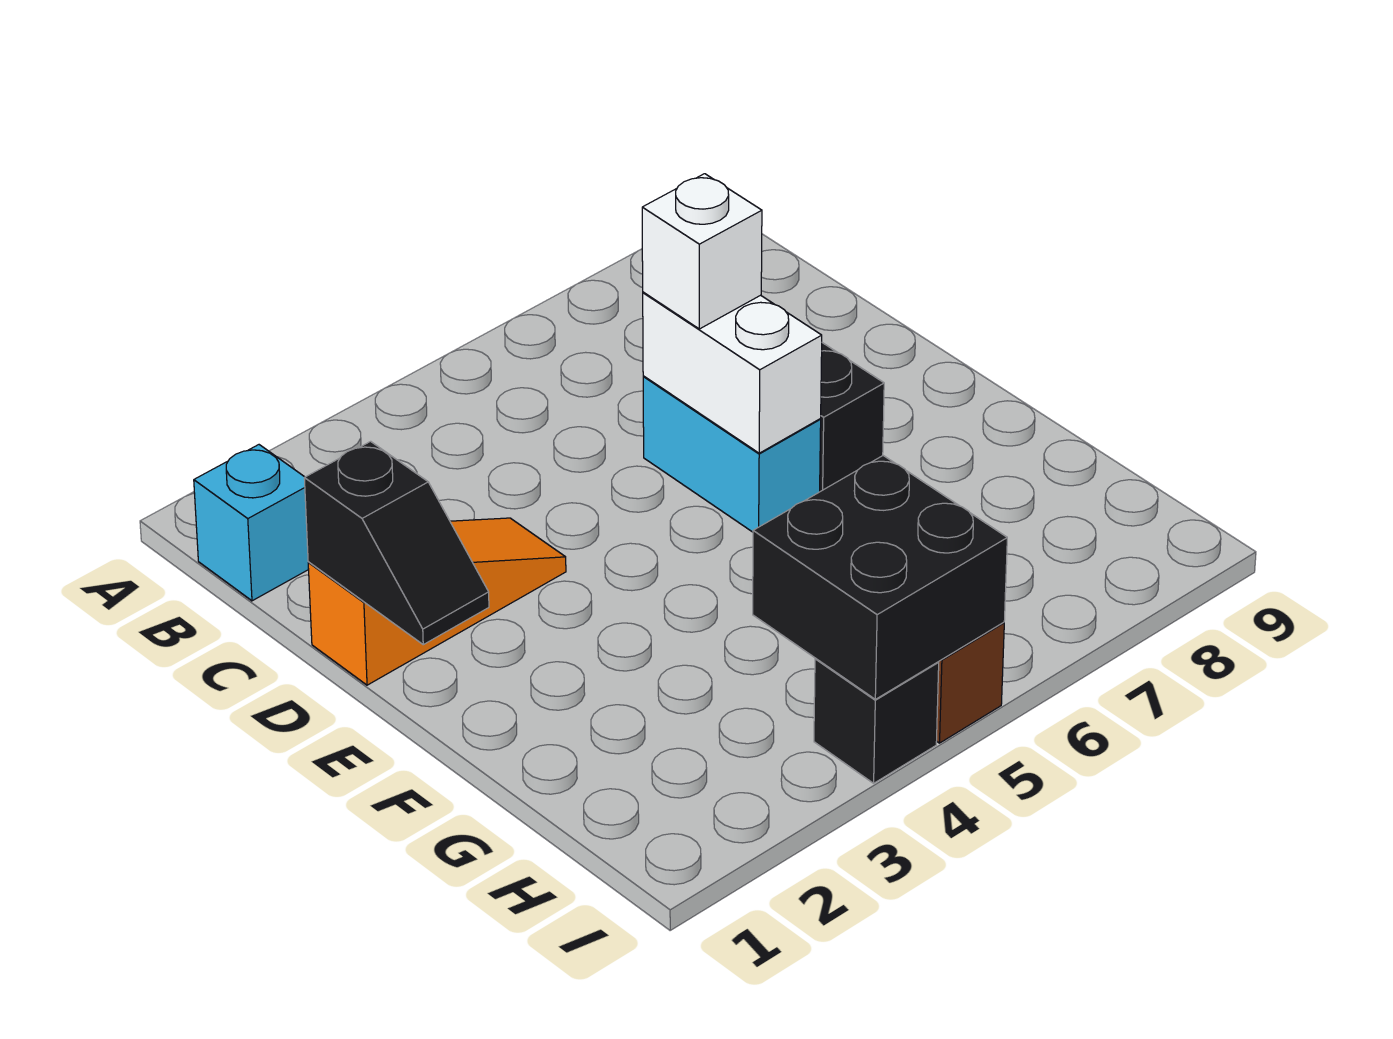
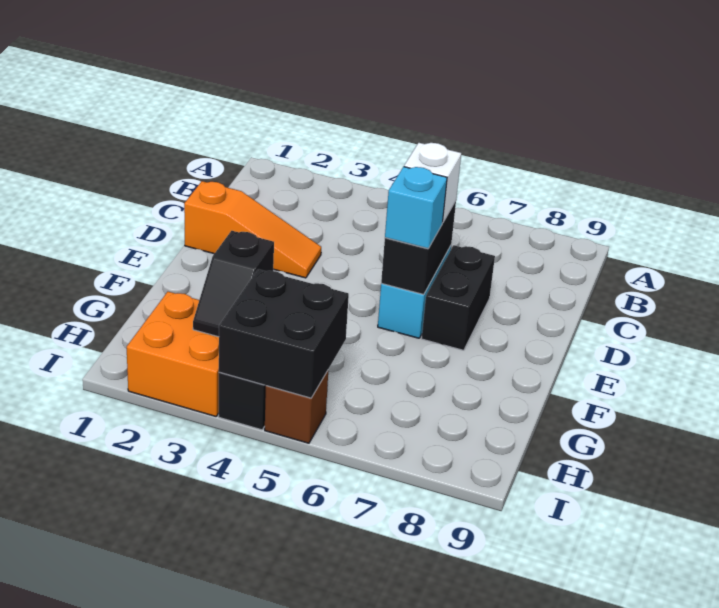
cyan 1x1 brick [194,445,309,601] -> cyan 1x1 brick moved to [385,167,447,249]
black 1x2 slope [304,441,489,645] -> black 1x2 slope moved to [193,231,274,337]
white 1x2 brick [643,292,822,453] -> black 1x2 brick [381,201,456,295]
none -> orange 2x2 brick [127,292,219,416]

